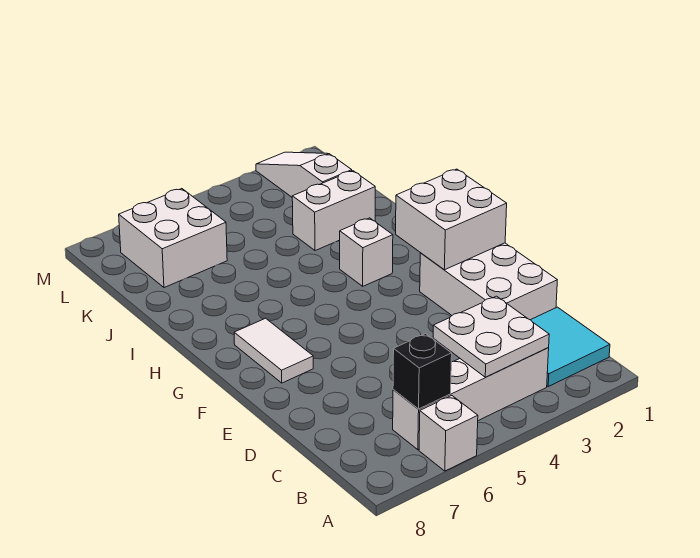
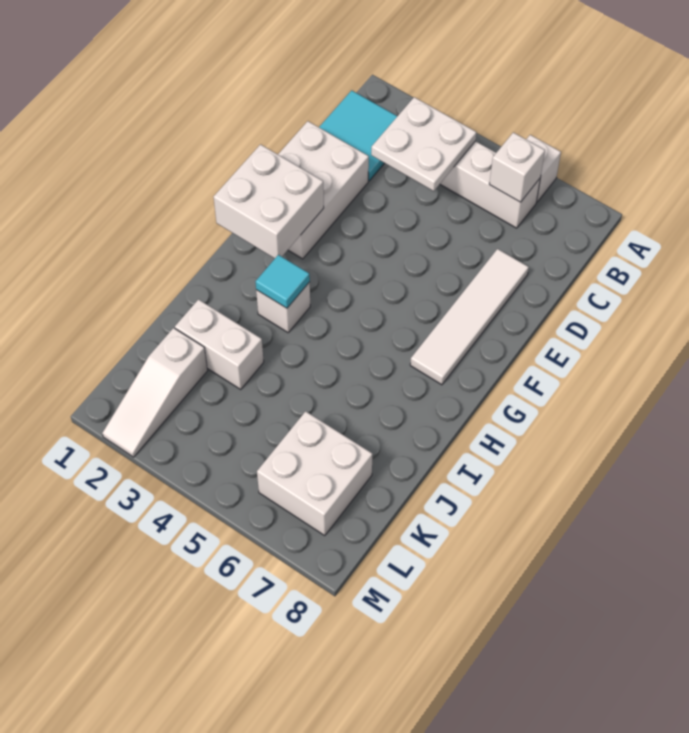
black 1x1 brick [393,334,452,409] -> white 1x1 brick [489,132,545,202]
white 1x2 tile [234,318,313,383] -> white 1x4 tile [410,249,529,385]
none -> cyan 1x1 tile [256,255,310,308]

